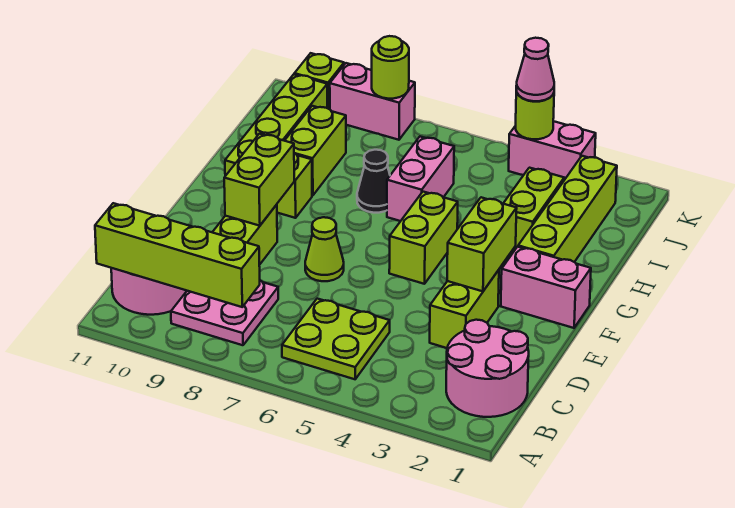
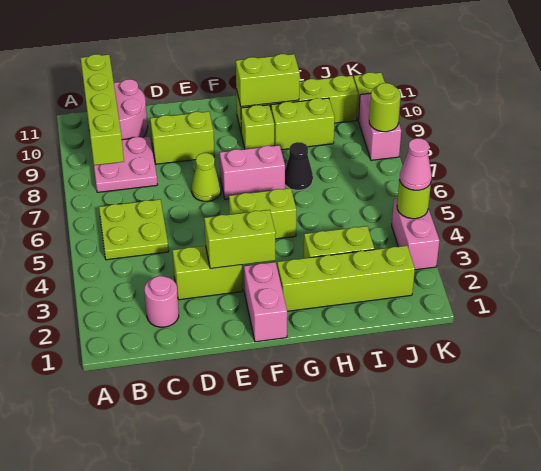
pink 2x2 round brick [446,320,529,417] -> pink 1x1 round brick [144,276,179,327]
lime 1x2 brick [224,134,294,226] -> lime 1x2 brick moved to [236,54,300,107]
pink 1x2 brick [387,137,454,221] -> pink 1x2 brick moved to [220,145,285,199]

